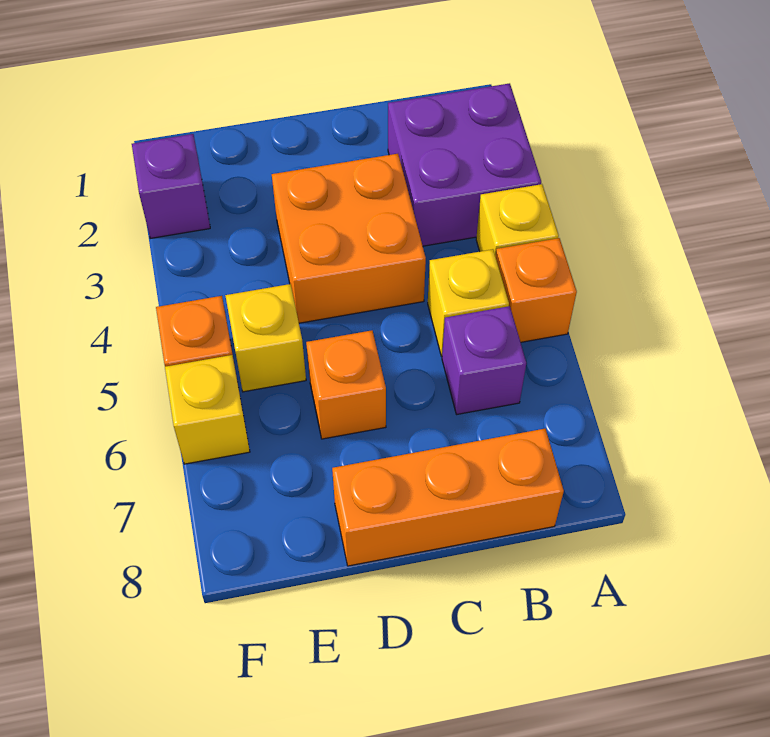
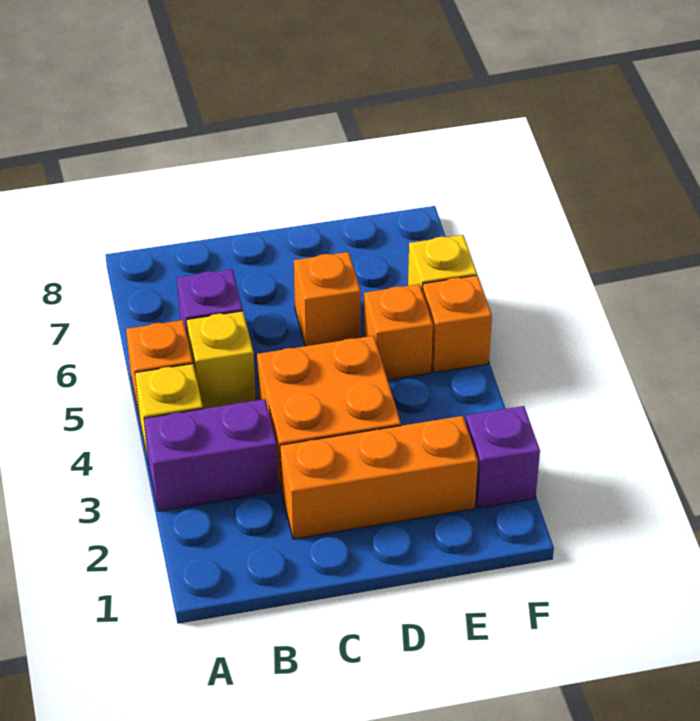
purple 2x2 brick [388,83,541,246] -> purple 1x2 brick [144,399,278,511]
orange 1x3 brick [332,429,564,566] -> orange 1x3 brick moved to [280,416,478,539]
yellow 1x1 brick [225,284,306,392] -> orange 1x1 brick [364,284,433,380]

